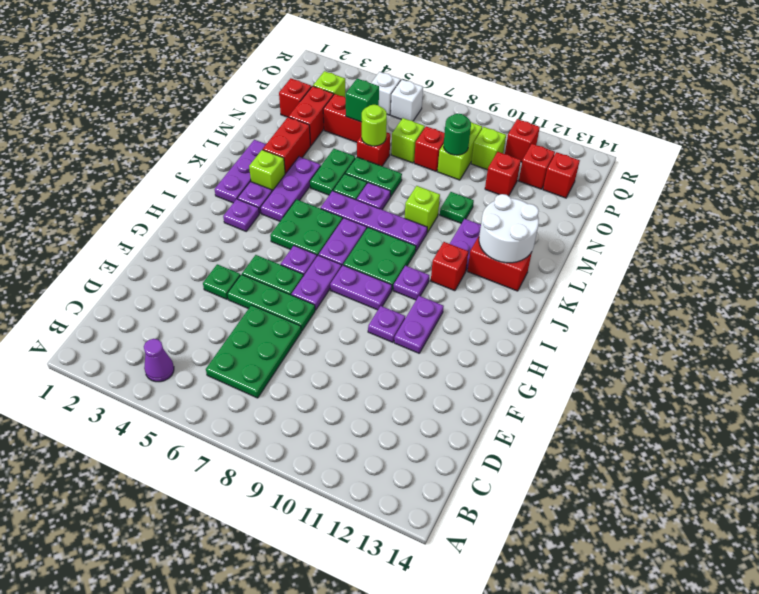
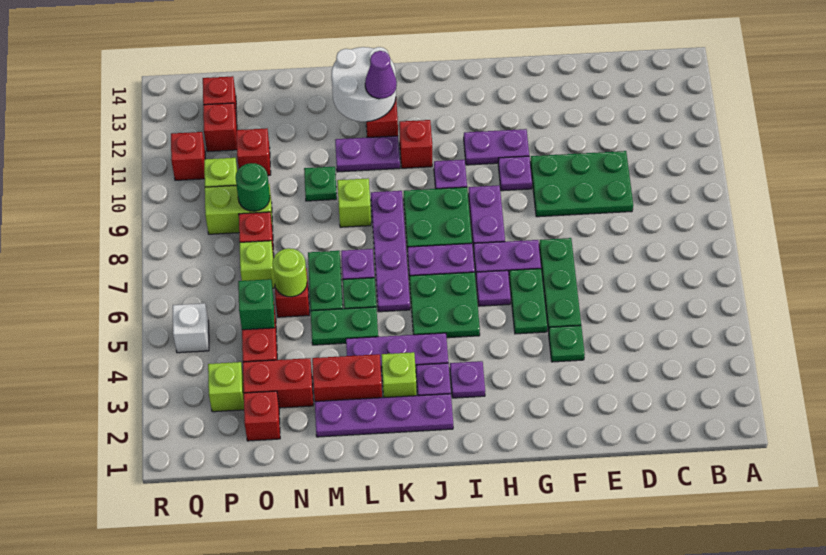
purple 1x1 cone [144,339,174,382] -> purple 1x1 cone moved to [365,51,397,99]
green 2x3 plate [206,305,301,398] -> green 2x3 plate moved to [530,151,633,217]
purple 1x3 plate [215,140,266,203] -> purple 1x4 plate [315,394,453,437]
white 1x1 brick [391,80,423,121] -> none

